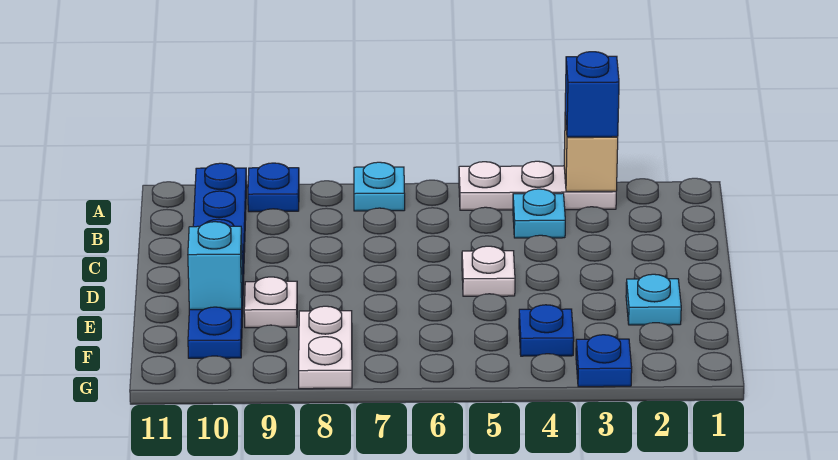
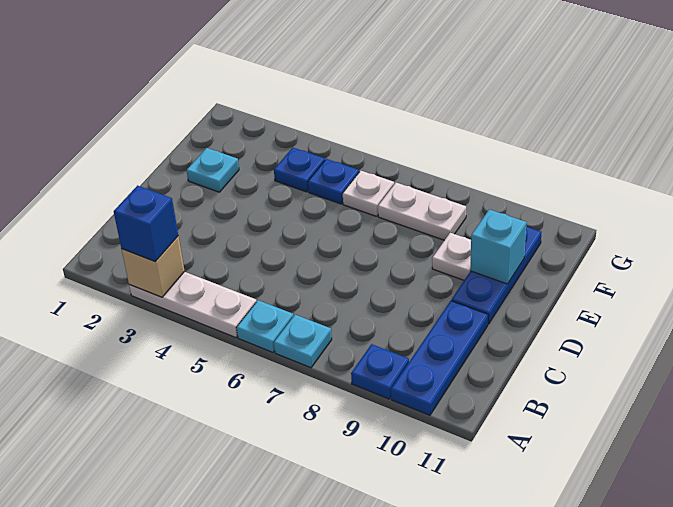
cyan 1x1 plate [513,189,565,238] -> cyan 1x1 plate moved to [236,300,293,352]
white 1x1 plate [462,246,515,296] -> white 1x1 plate moved to [343,171,394,216]
white 1x2 plate [299,306,352,389] -> white 1x2 plate turned to [378,183,466,240]
blue 1x1 plate [576,335,632,387] -> blue 1x1 plate moved to [308,159,359,204]

